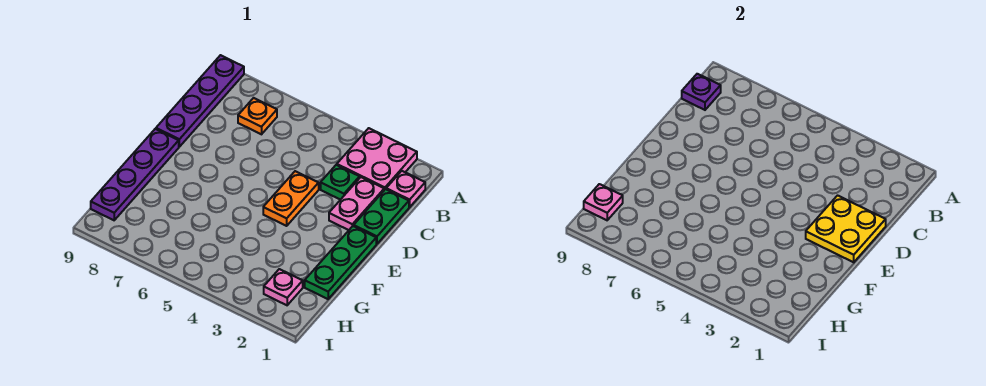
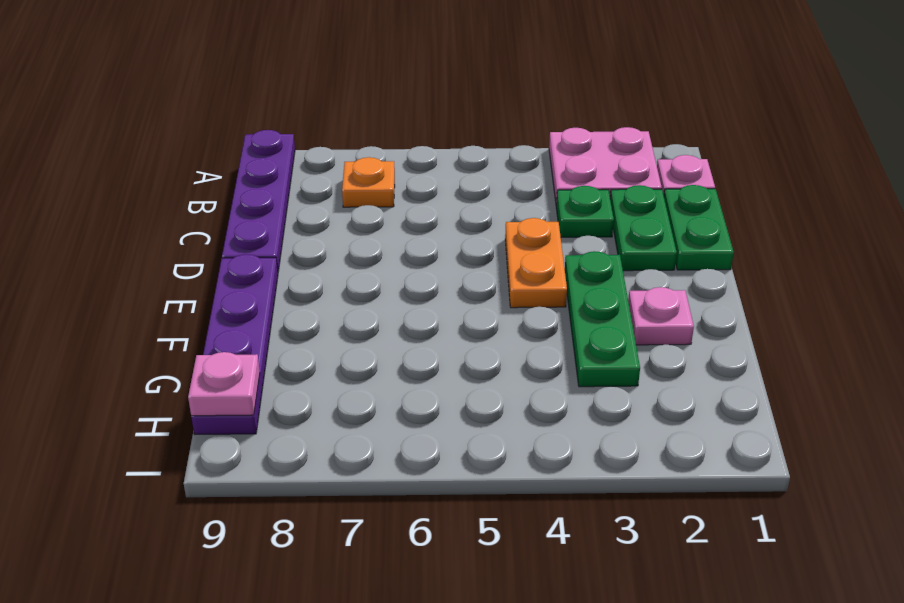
purple 1x1 plate [682,74,721,110] -> none
pink 1x2 plate [329,177,384,230] -> green 1x2 plate [610,185,677,271]
yellow 2x2 plate [806,196,886,262] -> none
green 1x3 plate [305,226,376,299] -> green 1x3 plate moved to [565,251,640,387]
pink 1x1 plate [264,269,303,305] -> pink 1x1 plate moved to [628,287,694,345]

